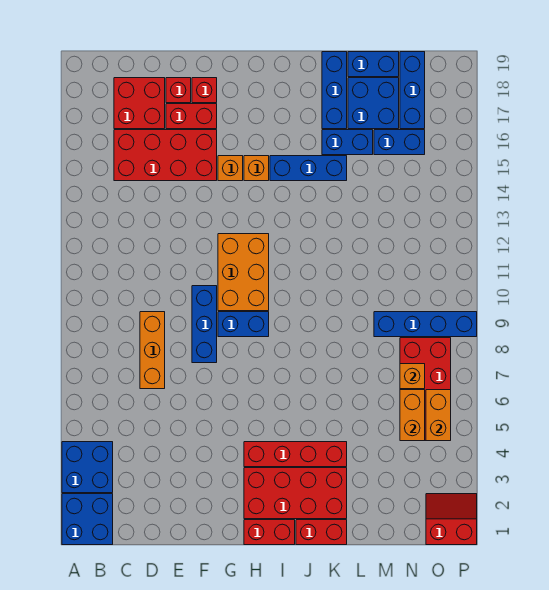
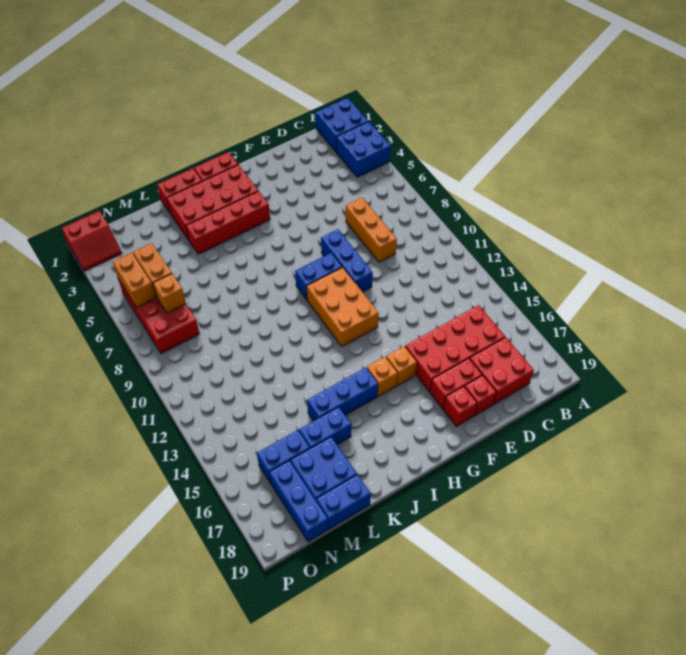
blue 1x3 brick [322,52,347,129] -> none
blue 1x4 brick [374,312,477,337] -> none

